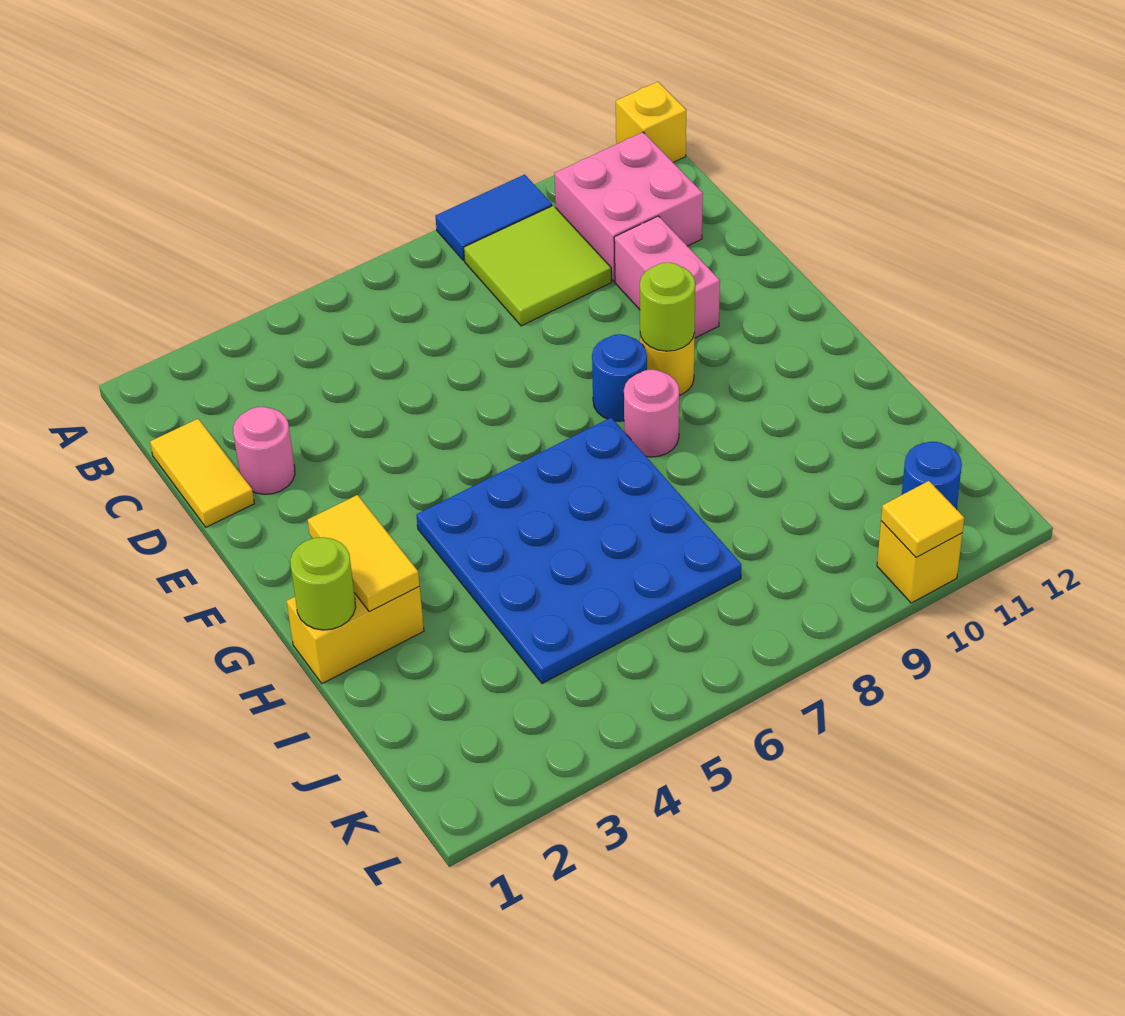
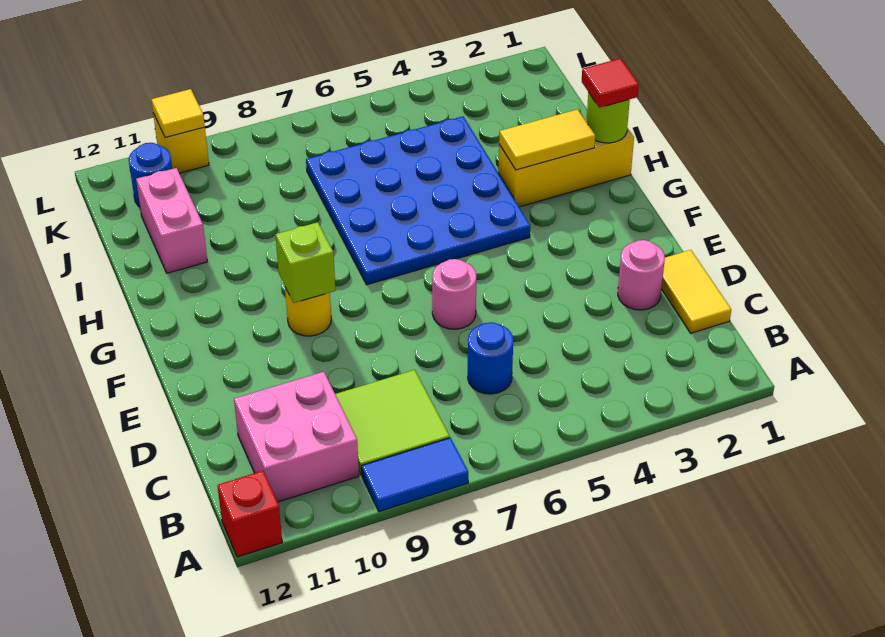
yellow 1x1 brick [616,82,686,162] -> red 1x1 brick [217,471,282,557]
pink 1x2 brick [614,216,720,338] -> pink 1x2 brick moved to [136,168,207,273]
blue 1x1 round brick [592,334,647,421] -> blue 1x1 round brick moved to [468,322,513,394]
lime 1x1 round brick [640,262,695,351] -> lime 1x1 brick [276,222,336,303]
yellow 1x2 tile [308,495,420,612] -> yellow 1x2 tile turned to [499,109,595,170]
pink 1x1 round brick [624,370,679,457] -> pink 1x1 round brick moved to [432,259,477,329]
yellow 1x2 brick [287,586,424,683] -> yellow 1x3 brick [498,120,634,207]
none -> red 1x1 tile [582,58,639,108]

